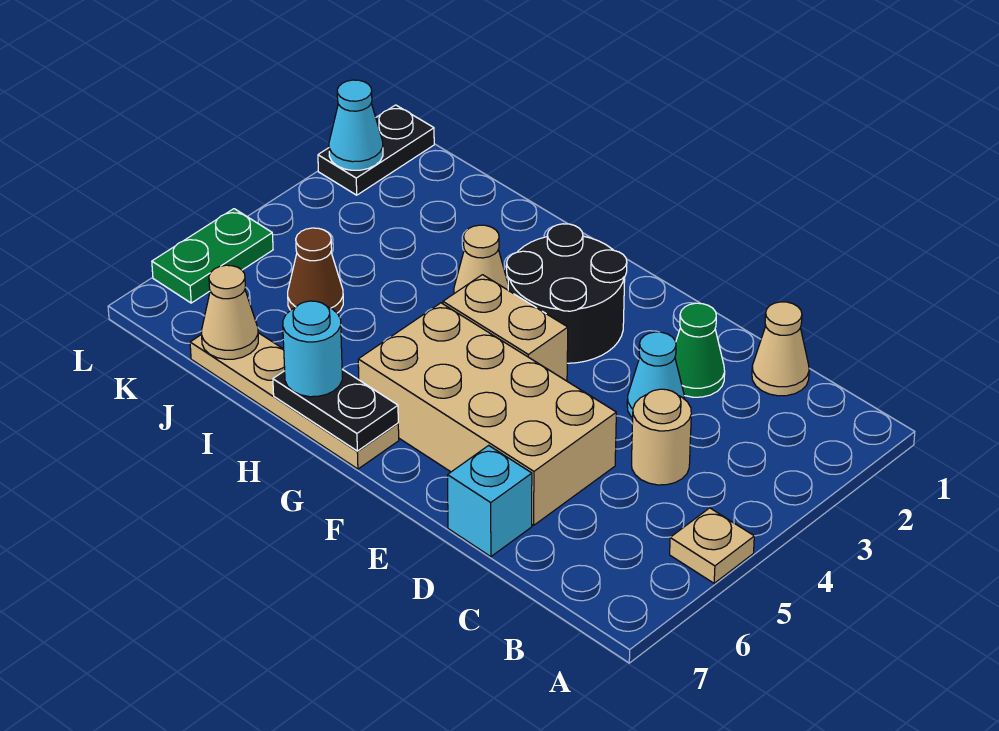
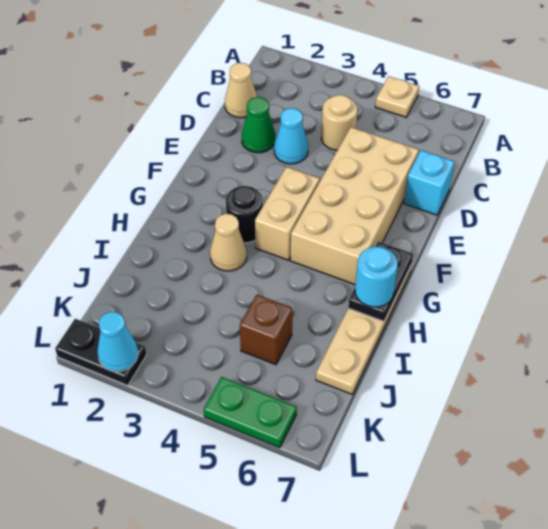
black 2x2 round brick [507,224,627,363] -> black 1x1 round brick [226,186,263,243]
brown 1x1 cone [288,228,343,313] -> brown 1x1 brick [240,295,293,365]
tan 1x1 cone [202,265,258,359] -> none

